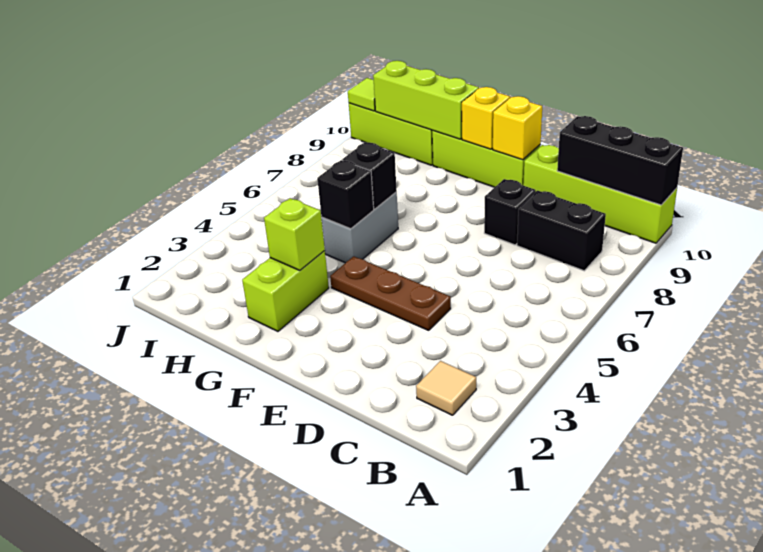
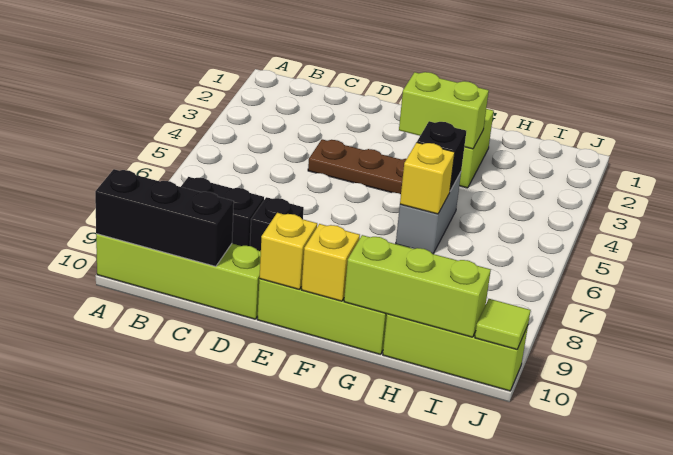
tan 1x1 tile [416,361,476,415] -> none
lime 1x1 brick [264,198,325,270] -> lime 1x2 brick [399,72,489,149]
black 1x1 brick [342,143,397,209] -> yellow 1x1 brick [400,143,455,214]

